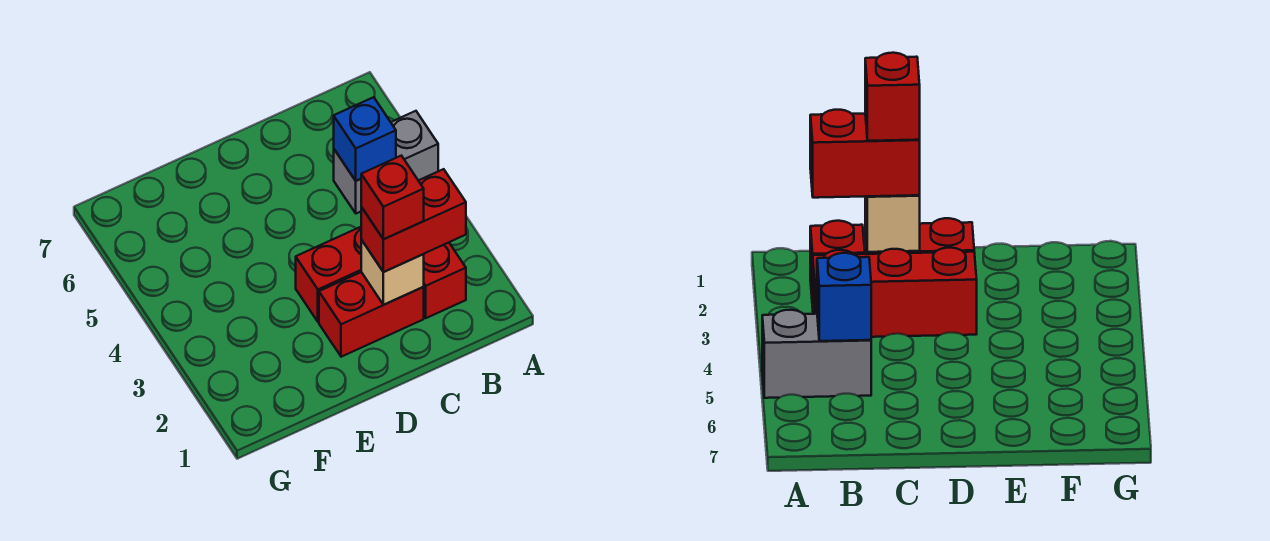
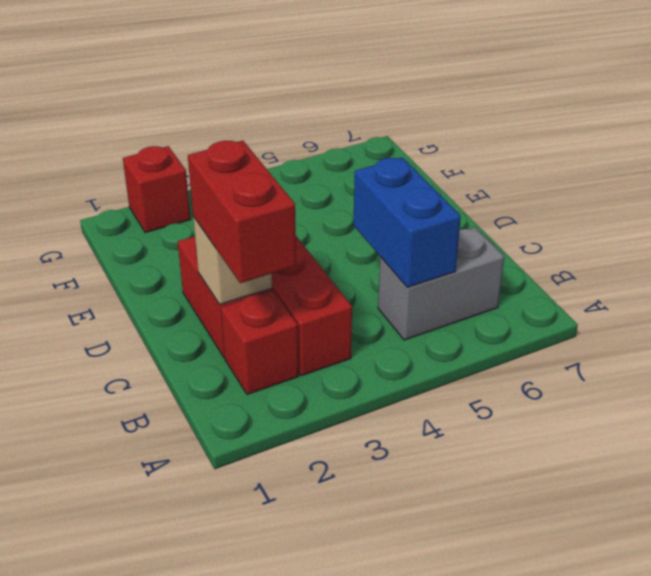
grey 1x2 brick [334,111,438,213] -> grey 1x2 brick turned to [378,227,504,340]
blue 1x1 brick [334,97,396,181] -> blue 1x2 brick [354,157,461,287]
red 1x1 brick [361,156,424,239] -> red 1x1 brick moved to [123,146,190,233]

